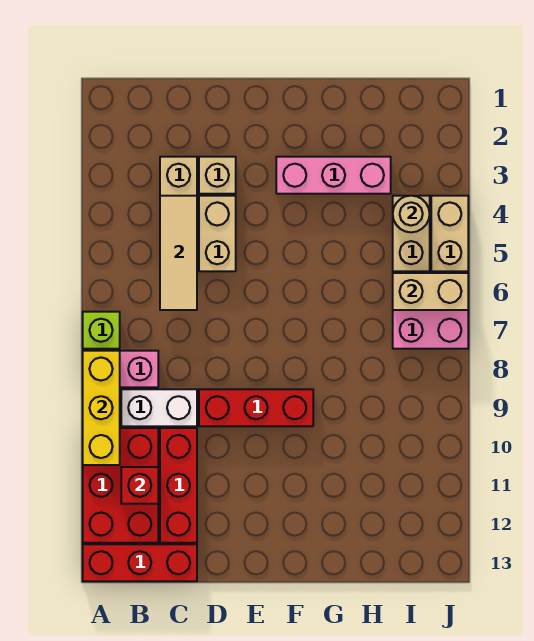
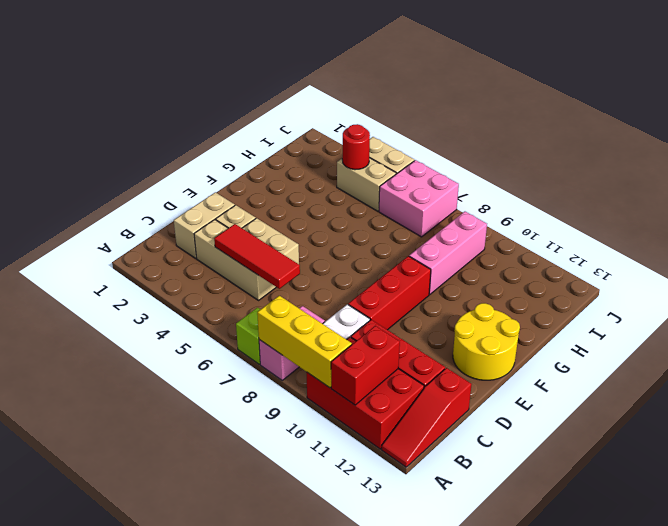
red 1x3 brick [83,544,197,581] -> red 1x3 slope [382,368,472,467]
red 1x1 brick [121,467,158,504] -> red 1x2 brick [331,326,400,405]
tan 1x3 tile [160,196,197,310] -> red 1x3 tile [214,224,300,289]
none -> yellow 2x2 round brick [453,303,520,380]
pink 1x3 brick [276,157,391,194] -> pink 1x3 brick moved to [409,212,487,294]
tan 1x1 round brick [393,196,430,232] -> red 1x1 round brick [342,124,370,170]
tan 1x2 brick [393,273,468,310] -> tan 1x2 brick moved to [174,192,235,258]

